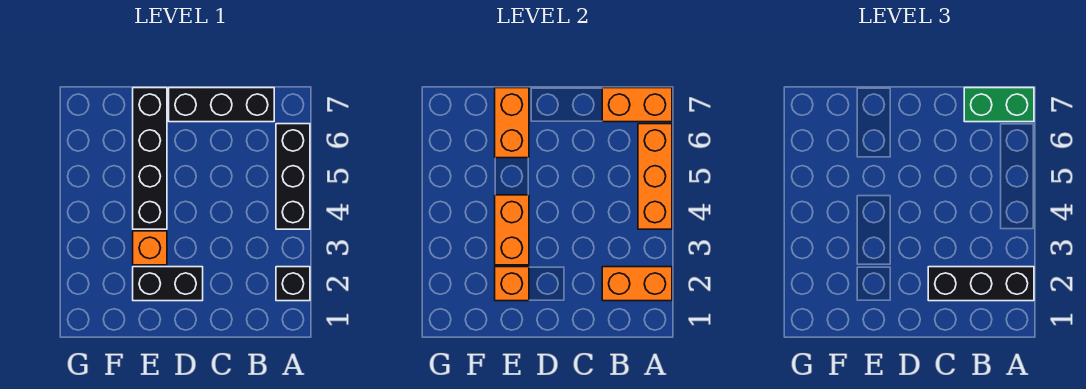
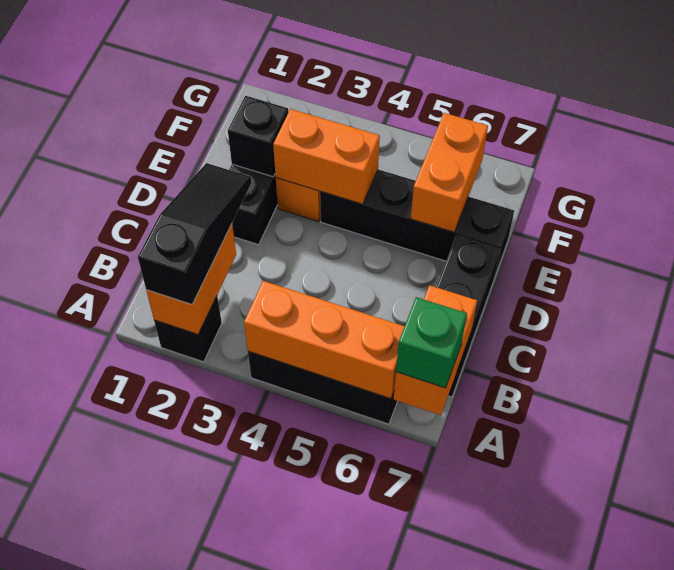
black 1x3 brick [928,267,1034,301] -> black 1x3 slope [138,163,251,305]
green 1x2 brick [964,88,1034,122] -> green 1x1 brick [396,297,467,388]
orange 1x1 brick [495,267,529,301] -> black 1x1 brick [228,96,288,177]
orange 1x2 brick [495,88,529,158] -> orange 1x2 brick turned to [411,113,488,232]

